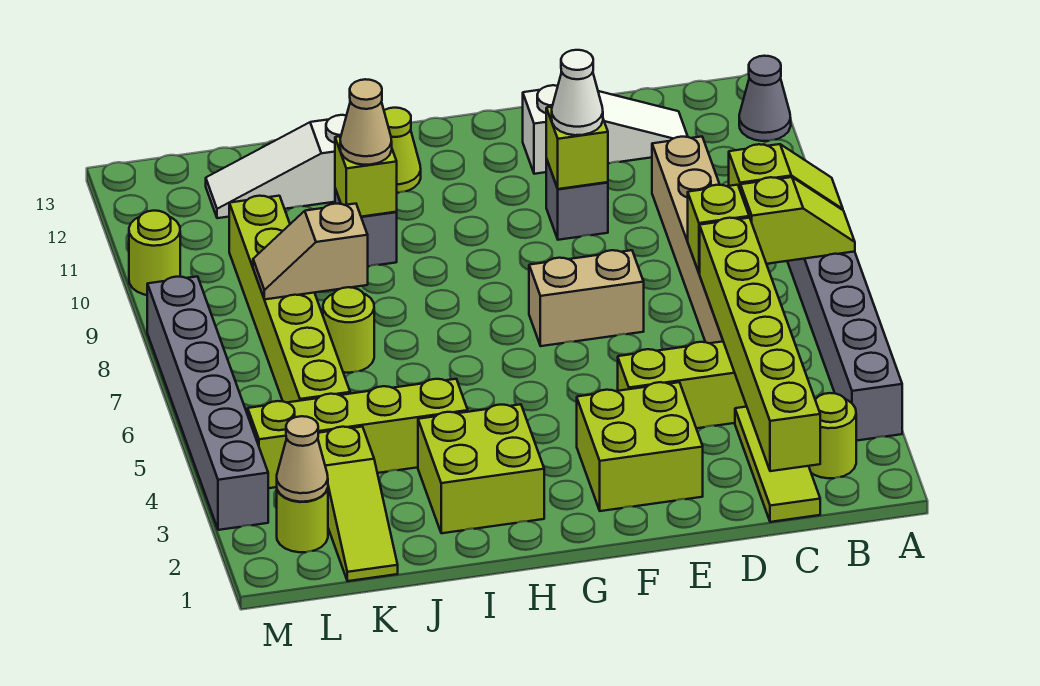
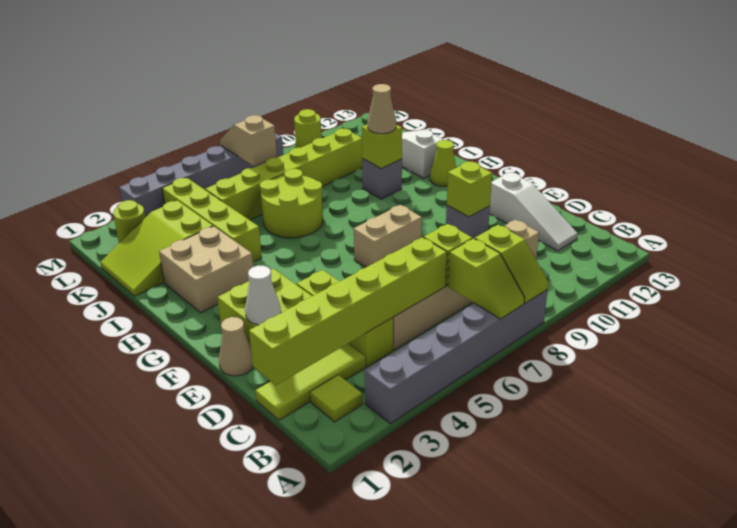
grey 1x1 cone [739,56,791,141] -> none
lime 1x1 round brick [809,393,856,478] -> lime 1x1 tile [310,375,363,422]
tan 1x2 brick [529,250,644,346] -> tan 1x2 brick turned to [354,205,422,267]
white 1x1 cone [552,50,603,135] -> white 1x1 cone moved to [245,266,281,325]
lime 2x2 brick [418,404,544,533] -> tan 2x2 brick [159,226,253,313]
lime 1x1 round brick [323,287,374,373] -> lime 2x2 round brick [260,169,323,238]
tan 1x2 slope [253,204,368,299] -> tan 1x2 slope moved to [220,115,277,166]
lime 1x3 slope [318,427,398,581] -> lime 2x3 slope [100,201,213,296]
tan 1x1 cone [277,416,328,502] -> tan 1x1 cone moved to [219,317,253,376]

